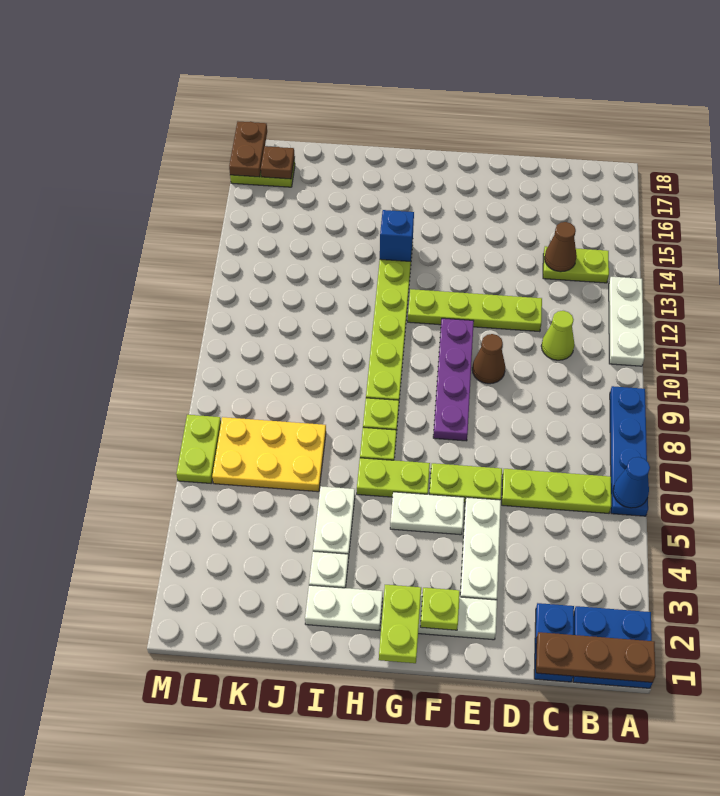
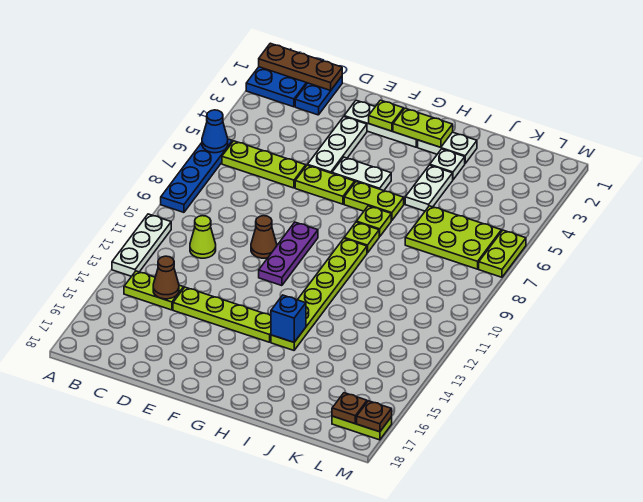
lime 1x4 plate [408,289,542,332] -> lime 1x4 plate moved to [173,287,271,342]
purple 1x4 plate [433,318,474,441] -> purple 1x3 plate [259,222,318,286]
lime 1x2 plate [379,585,421,663] -> lime 1x2 plate turned to [393,108,453,147]
yellow 2x3 plate [212,417,326,492] -> lime 2x3 plate [405,206,501,269]
brown 1x2 plate [229,122,267,177] -> brown 1x1 plate [357,401,392,432]

